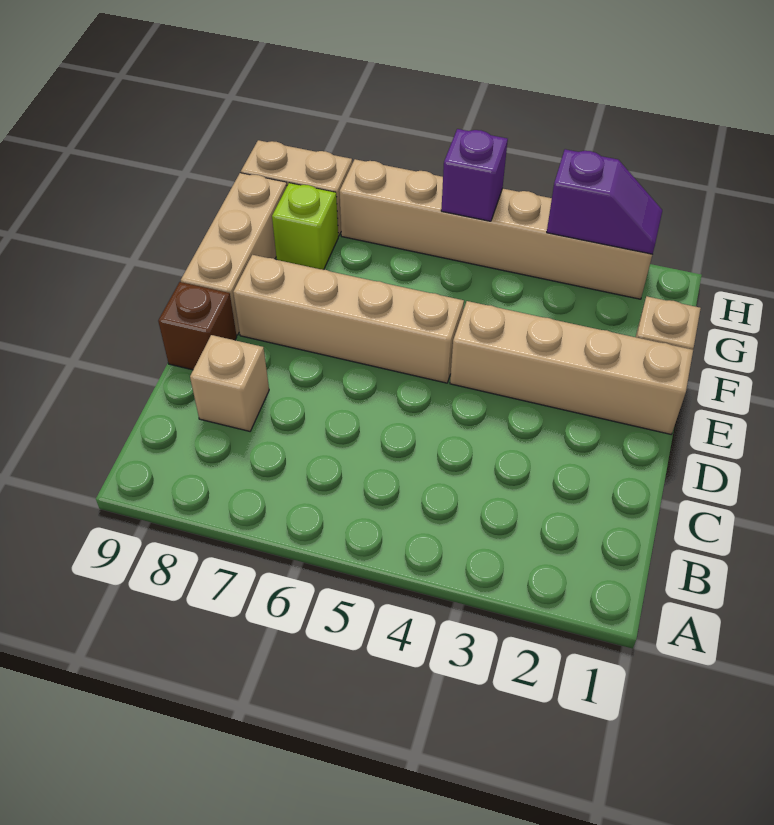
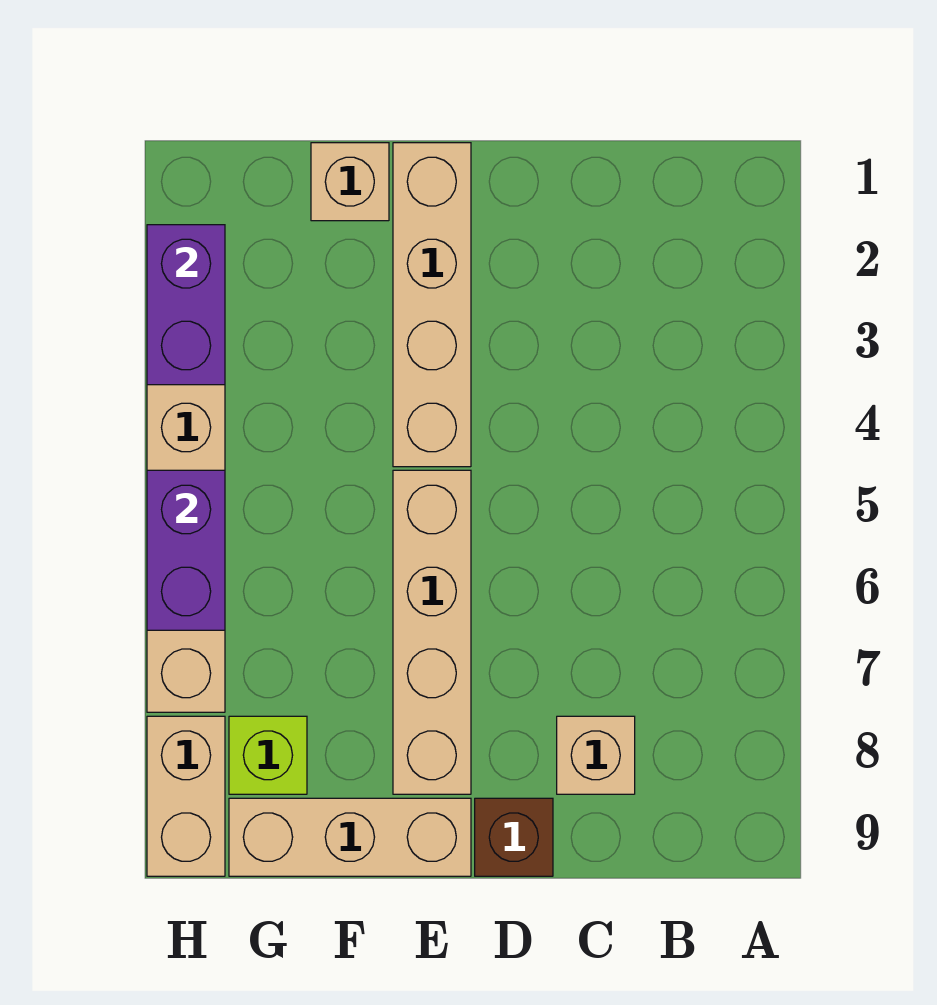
purple 1x2 slope [547,149,662,254] -> purple 1x2 brick [147,225,225,385]
purple 1x1 brick [441,129,508,221] -> purple 1x2 brick [147,470,225,630]

